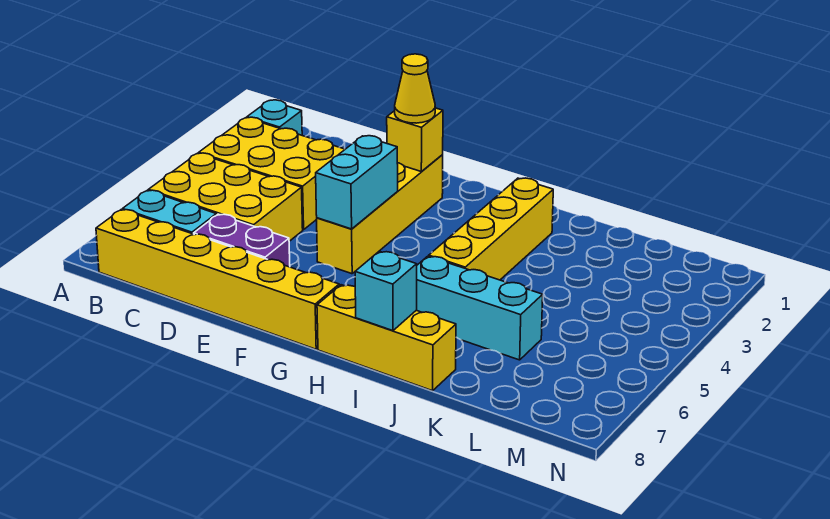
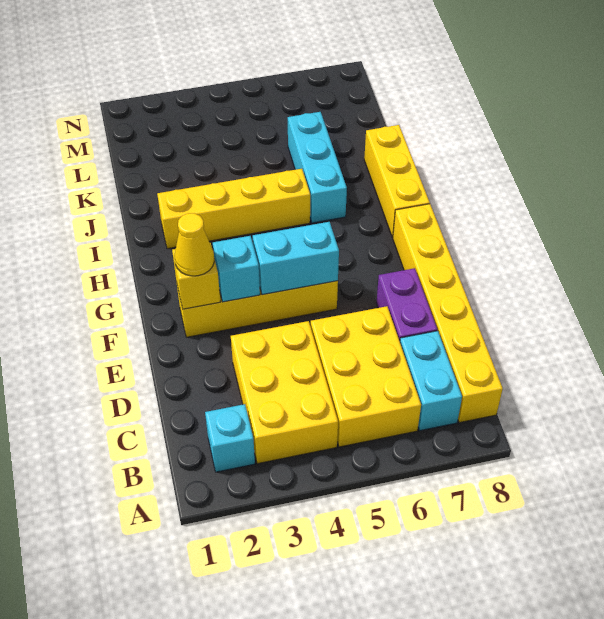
cyan 1x1 brick [355,251,417,331] -> cyan 1x1 brick moved to [213,236,260,302]

